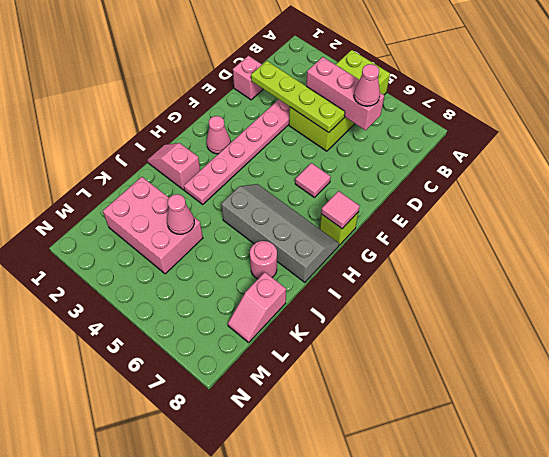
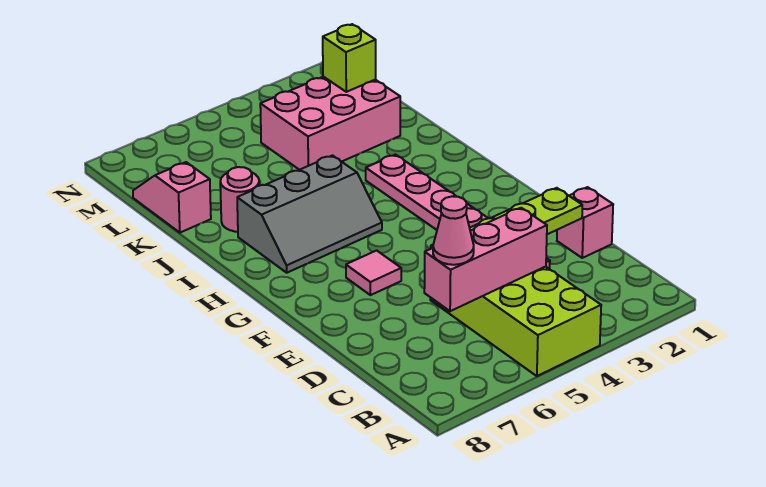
pink 1x1 cone [207,116,231,154] -> none
lime 1x1 brick [320,213,358,245] -> lime 1x1 brick moved to [323,24,376,92]
pink 1x1 tile [321,191,360,229] -> none
grey 2x4 slope [221,184,339,282] -> grey 2x3 slope [237,155,382,273]
pink 1x2 slope [147,143,200,190] -> none
pink 1x1 cone [167,194,194,234] -> none

